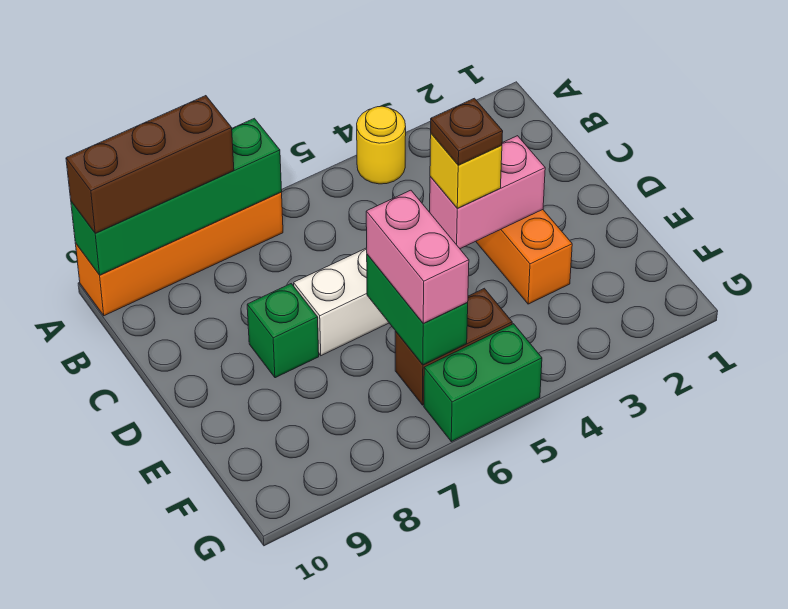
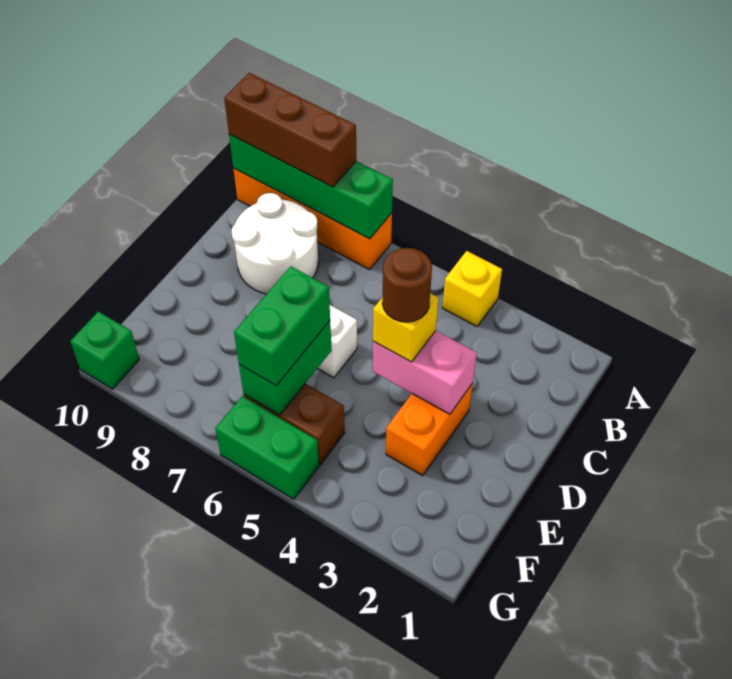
yellow 1x1 round brick [357,106,406,184] -> yellow 1x1 brick [442,251,502,326]
none -> white 2x2 round brick [232,193,318,294]
brown 1x1 plate [431,98,503,165] -> brown 1x1 round brick [382,248,432,322]
green 1x1 brick [247,284,319,378] -> green 1x1 brick moved to [71,312,139,389]
pink 1x2 brick [366,190,469,323] -> green 1x2 brick [234,266,330,385]

